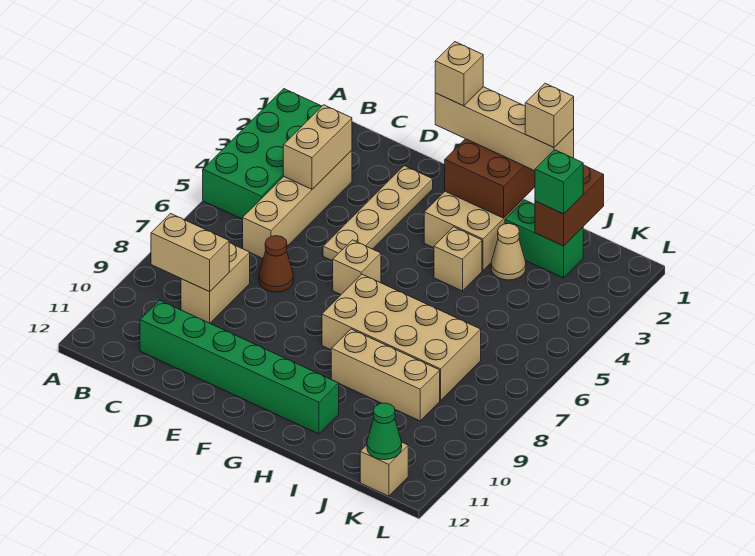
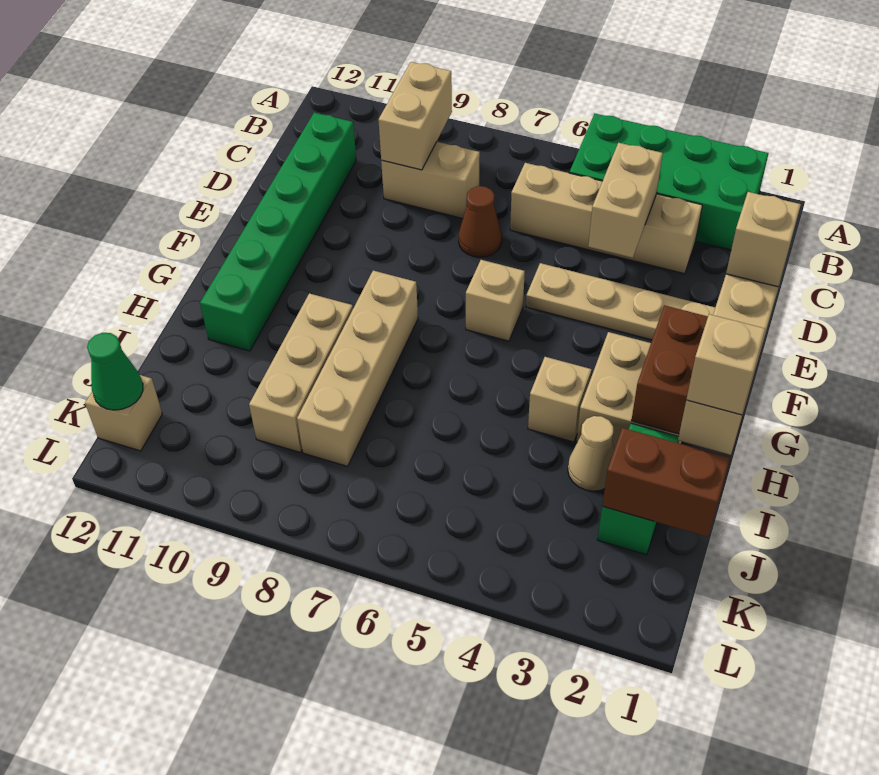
tan 1x2 brick [283,105,352,189] -> tan 1x2 brick turned to [588,143,663,258]
tan 2x4 brick [322,274,481,400] -> tan 1x4 brick [297,271,418,466]
green 1x1 brick [535,150,583,214] -> none

